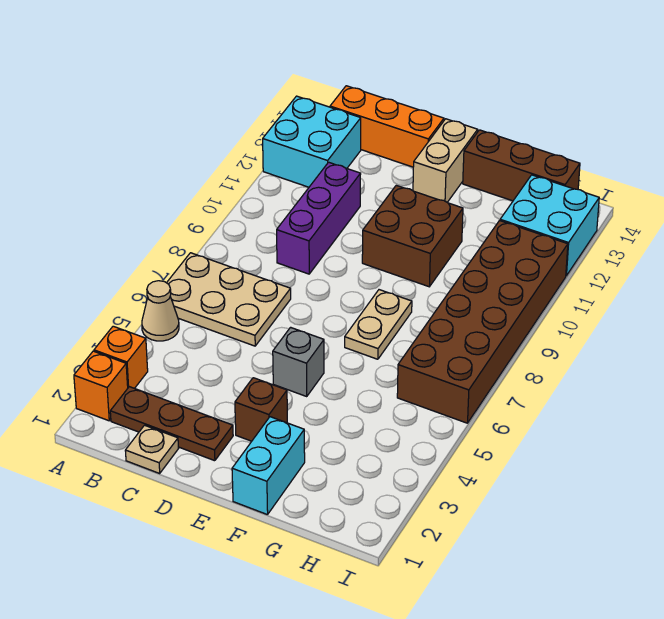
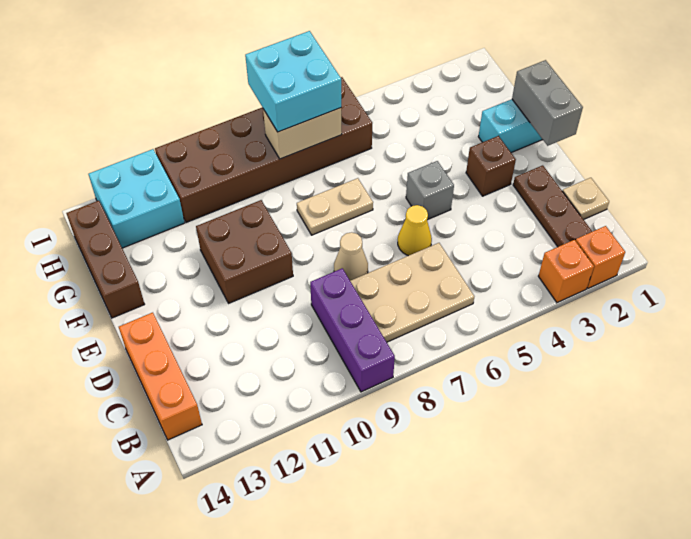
tan 1x1 cone [142,281,179,341] -> tan 1x1 cone moved to [334,232,368,280]
tan 2x3 plate [167,253,291,346] -> tan 2x3 plate turned to [350,243,474,342]
cyan 2x2 brick [263,96,361,187] -> cyan 2x2 brick moved to [245,31,341,132]
purple 1x3 brick [277,162,361,274] -> purple 1x3 brick turned to [310,268,395,392]
none -> yellow 1x1 cone [398,205,432,256]
none -> grey 1x2 brick [512,60,583,146]
tan 1x2 brick [413,119,478,202] -> tan 1x2 brick moved to [263,108,342,159]

